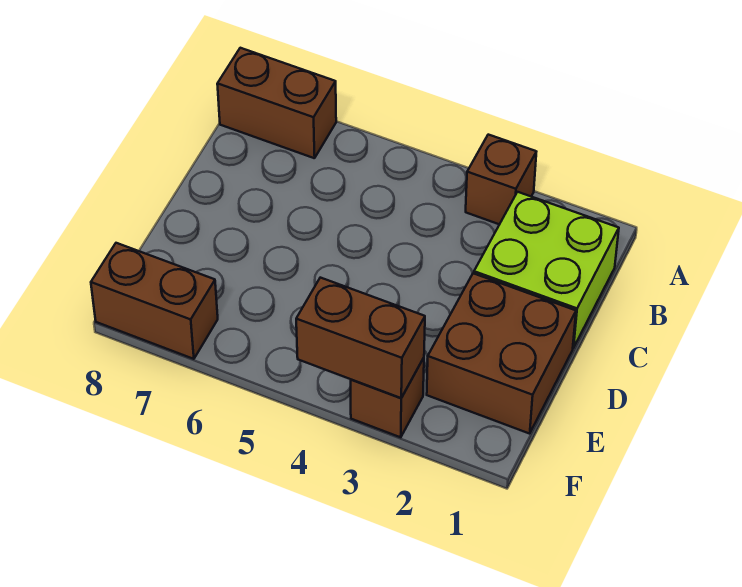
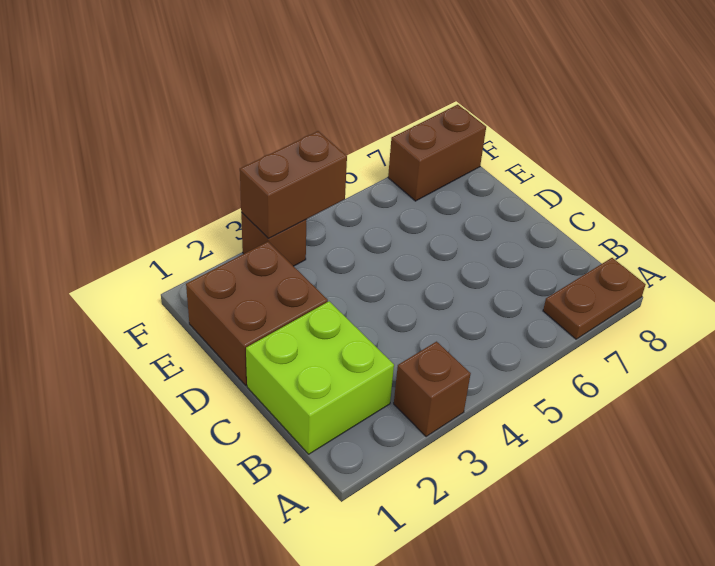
brown 1x2 brick [217,48,336,158] -> brown 1x2 plate [543,258,646,339]

